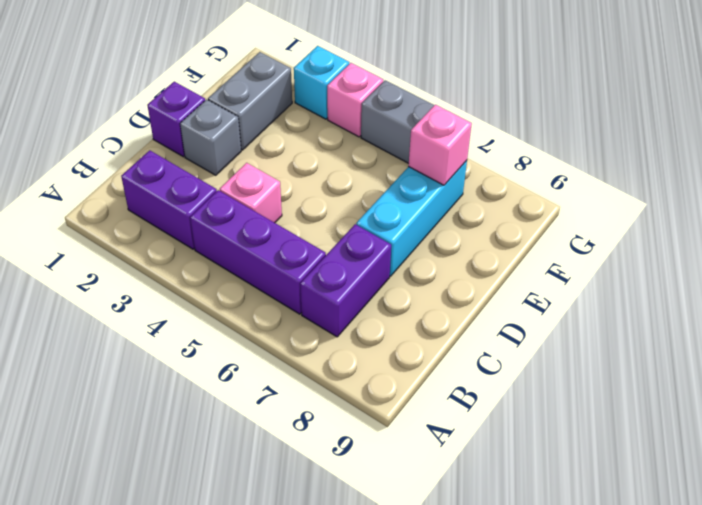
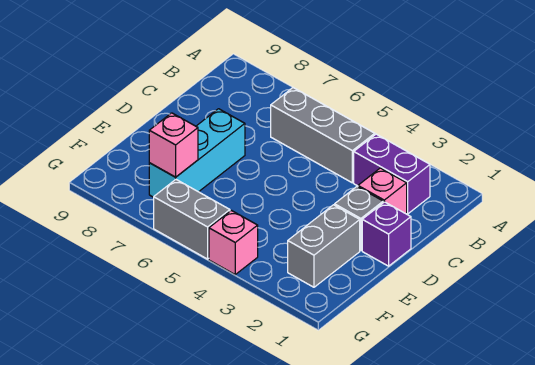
purple 1x3 brick [190,190,326,314] -> grey 1x3 brick [271,88,375,183]
purple 1x2 brick [300,224,391,337] -> none
pink 1x1 brick [220,163,282,223] -> pink 1x1 brick moved to [358,168,407,214]
cyan 1x1 brick [294,46,349,119] -> none

